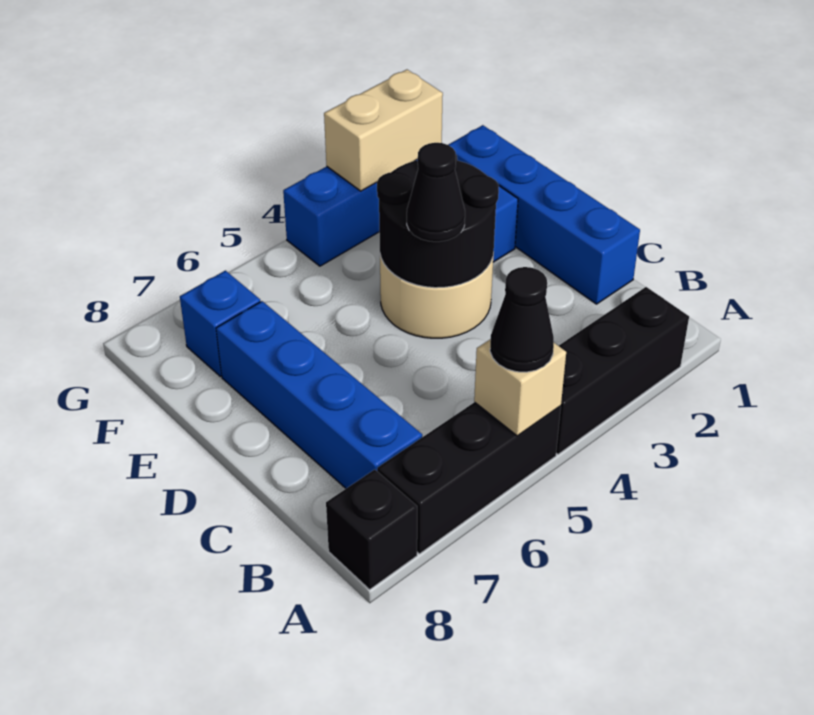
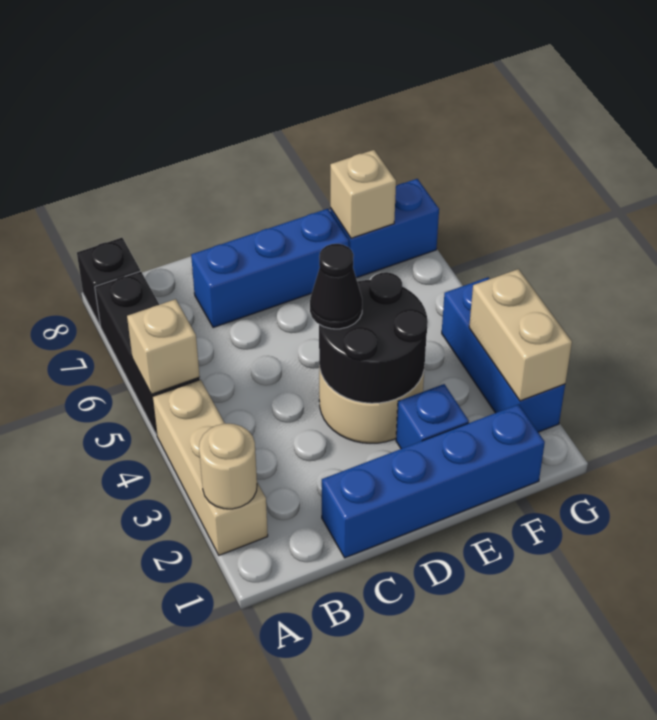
black 1x3 brick [556,287,689,454] -> tan 1x3 brick [152,380,268,555]
none -> tan 1x1 round brick [199,424,257,509]
black 1x1 cone [490,267,554,372] -> none
blue 1x4 brick [216,301,422,488] -> blue 1x3 brick [191,209,349,328]
blue 1x1 brick [180,271,260,376] -> blue 1x2 brick [330,179,439,278]
none -> tan 1x1 brick [330,150,396,238]

